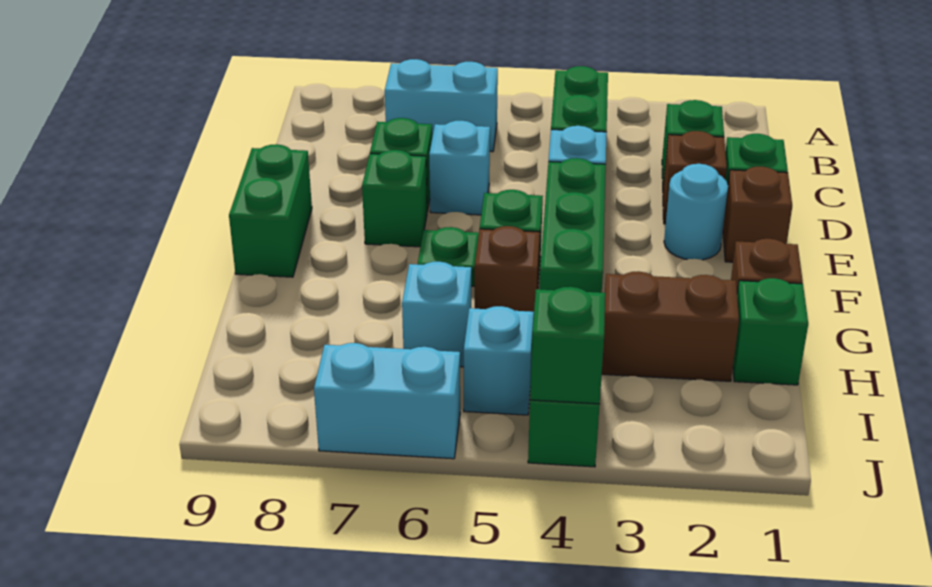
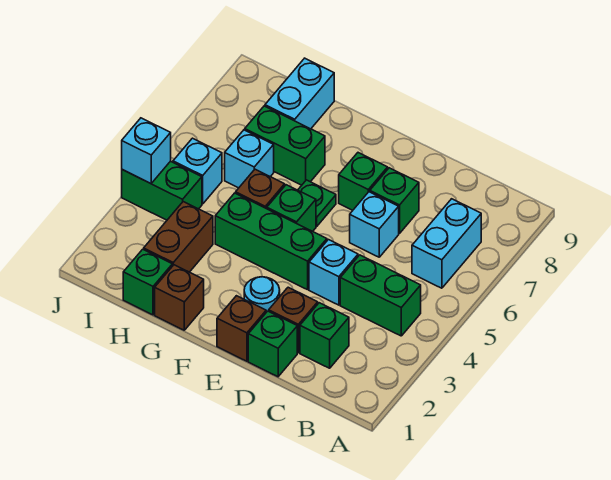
green 1x2 brick [229,144,312,277] -> green 1x2 brick moved to [245,106,325,185]
green 1x1 brick [530,287,605,404] -> cyan 1x1 brick [122,118,171,184]
cyan 1x2 brick [314,343,460,459] -> cyan 1x2 brick moved to [265,58,334,129]

